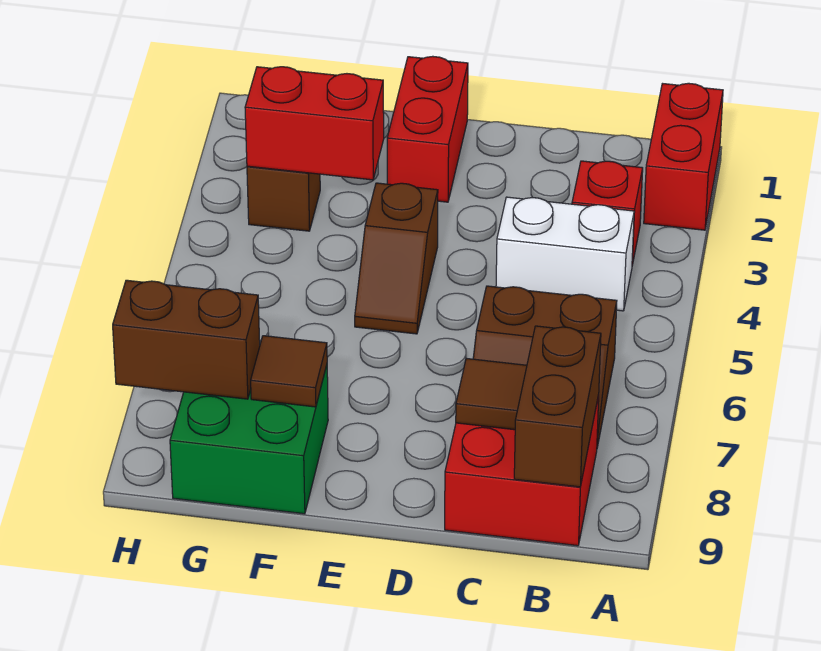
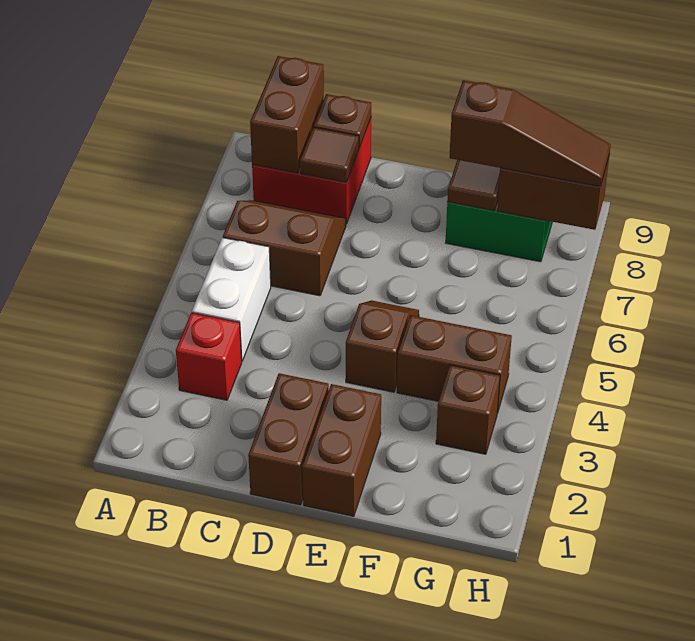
red 1x2 brick [644,83,723,230] -> none
white 1x2 brick [496,197,634,311] -> white 1x2 brick turned to [192,238,271,361]
none -> brown 1x1 plate [314,94,371,148]
none -> brown 1x2 brick [248,373,329,505]
red 1x2 brick [387,56,468,202] -> brown 1x2 brick [302,384,381,516]
red 1x2 brick [245,67,384,180] -> none
none -> brown 1x2 brick [397,315,512,413]
none -> brown 1x3 slope [449,80,611,187]

